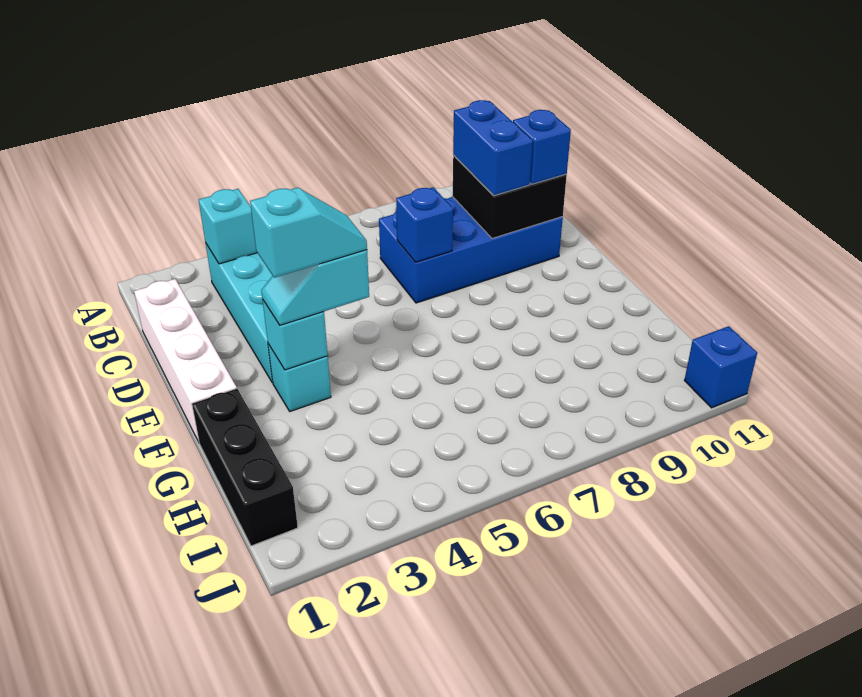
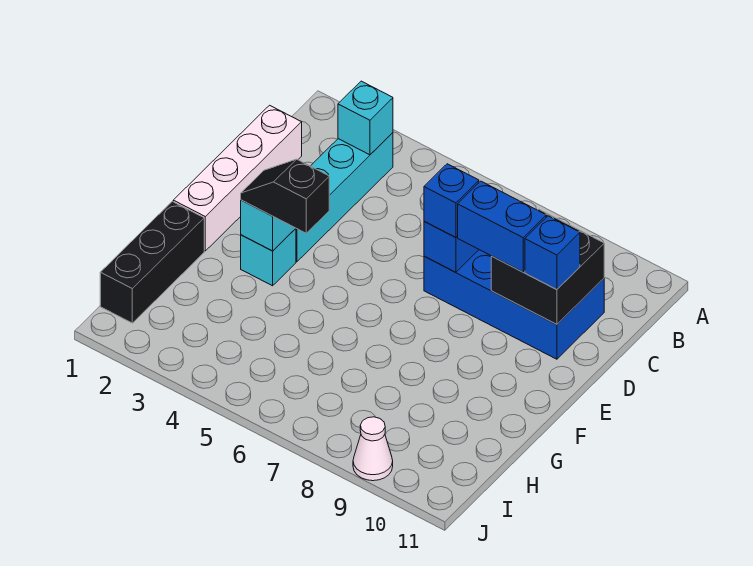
blue 1x2 brick [453,100,533,196] -> blue 1x2 brick turned to [458,181,546,272]
cyan 1x2 slope [261,250,369,325] -> black 1x2 slope [241,159,329,233]
cyan 1x2 slope [250,188,367,278] -> none
none -> white 1x1 cone [353,417,393,481]
blue 1x1 brick [684,326,757,408] -> blue 1x1 brick moved to [424,164,479,238]

